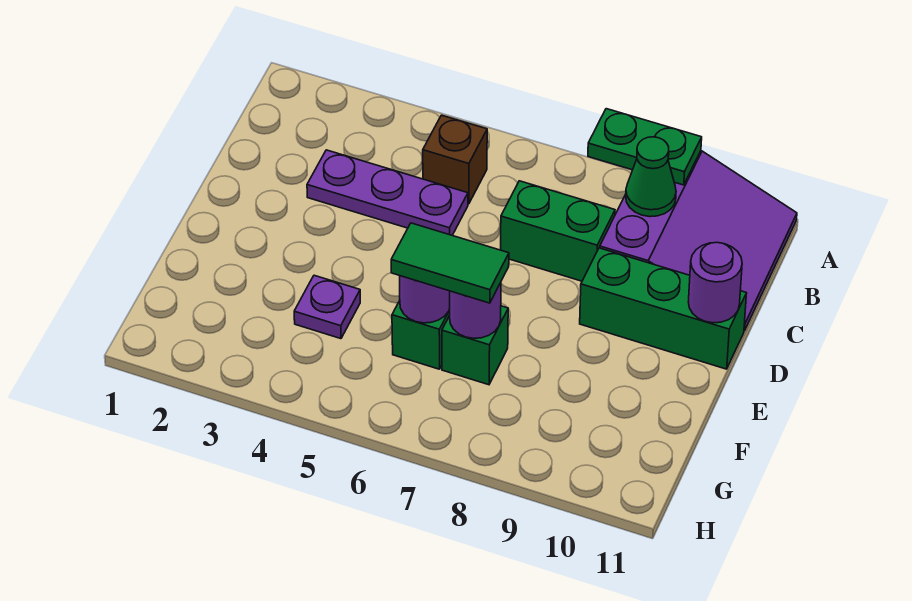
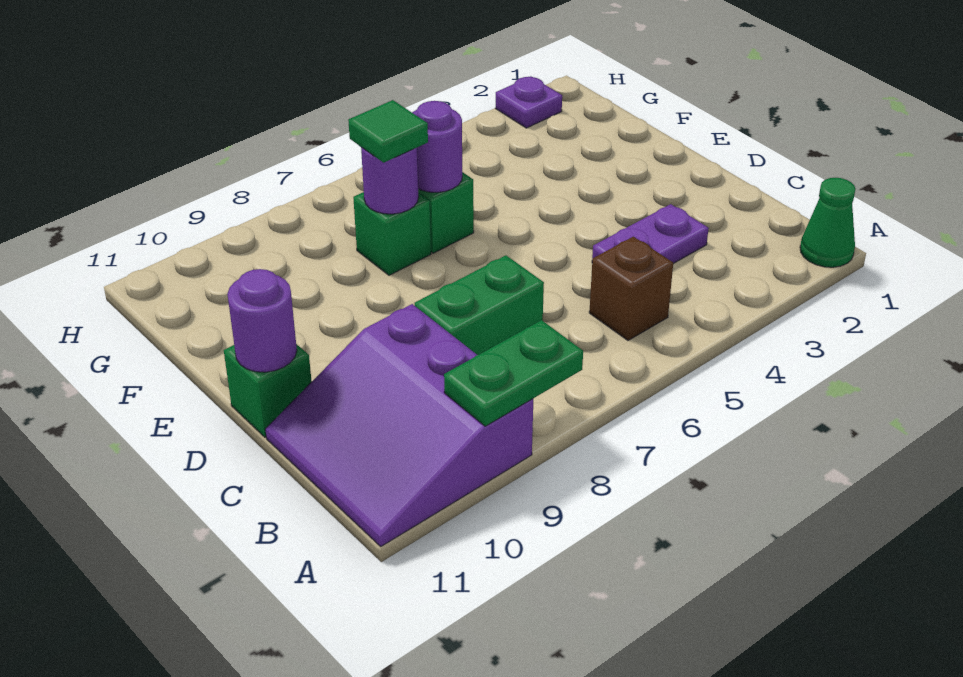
green 1x1 cone [626,137,676,217] -> green 1x1 cone moved to [800,178,855,267]
purple 1x3 plate [307,150,468,235] -> purple 1x2 plate [592,204,709,264]
green 1x3 brick [580,248,747,369] -> green 1x1 brick [224,344,312,437]
purple 1x1 plate [294,275,360,339] -> purple 1x1 plate moved to [496,76,562,128]
green 1x2 tile [391,223,509,303] -> green 1x1 tile [348,100,428,163]

